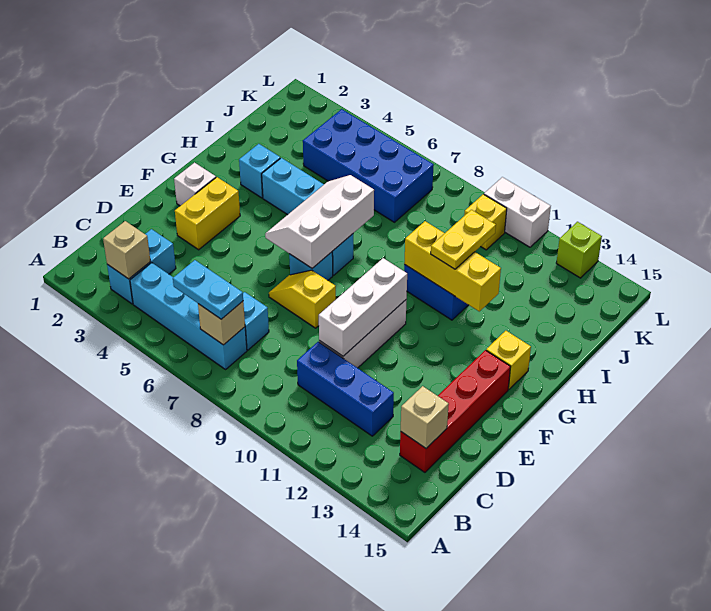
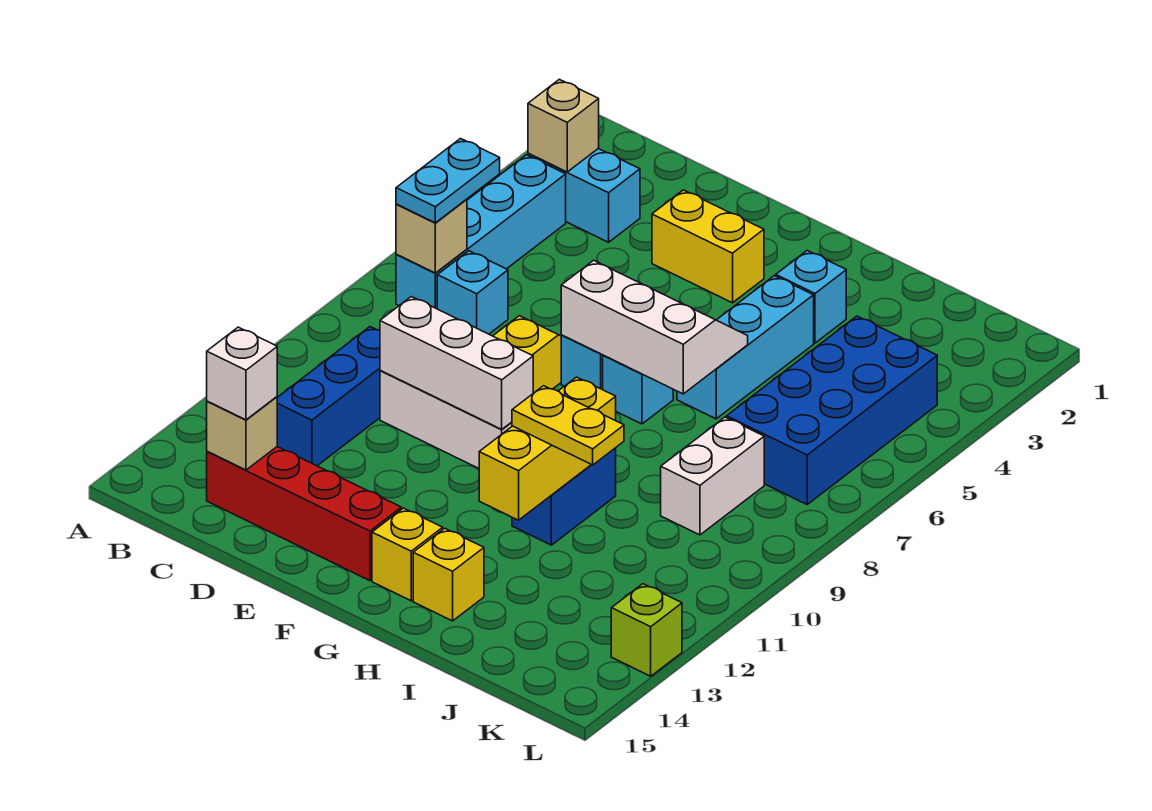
white 1x1 brick [174,163,216,206] -> white 1x1 brick moved to [207,327,277,420]
yellow 1x1 brick [464,194,507,250] -> yellow 1x1 brick moved to [413,528,484,621]
white 1x2 brick [484,177,551,247] -> white 1x2 brick moved to [661,417,764,535]

